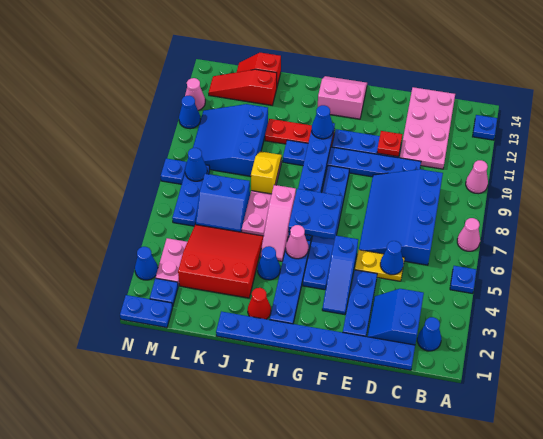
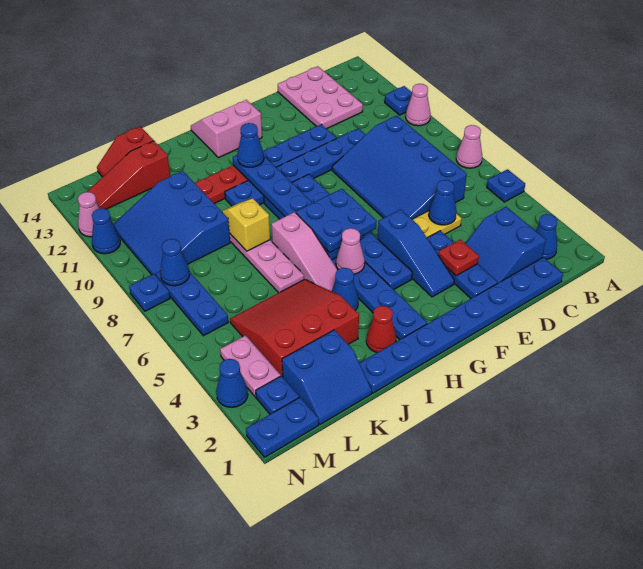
blue 1x1 plate [473,115,497,140] -> blue 1x1 plate moved to [385,86,412,115]
pink 2x4 plate [400,87,455,169] -> pink 2x3 plate [278,66,363,129]
red 1x1 plate [377,131,402,157] -> red 1x1 plate moved to [438,239,479,276]
blue 2x2 slope [196,174,250,232] -> blue 2x2 slope moved to [282,330,372,424]

